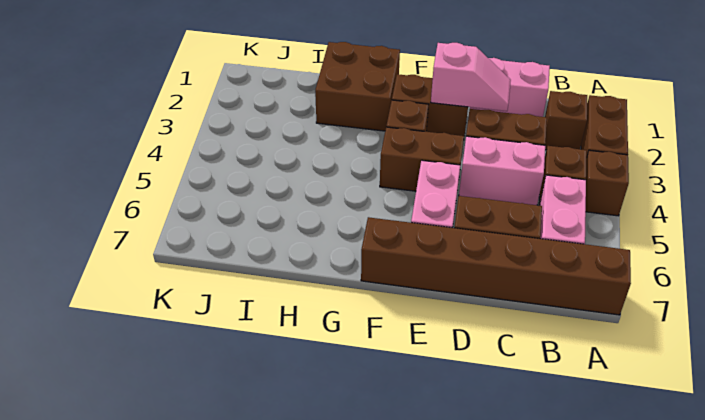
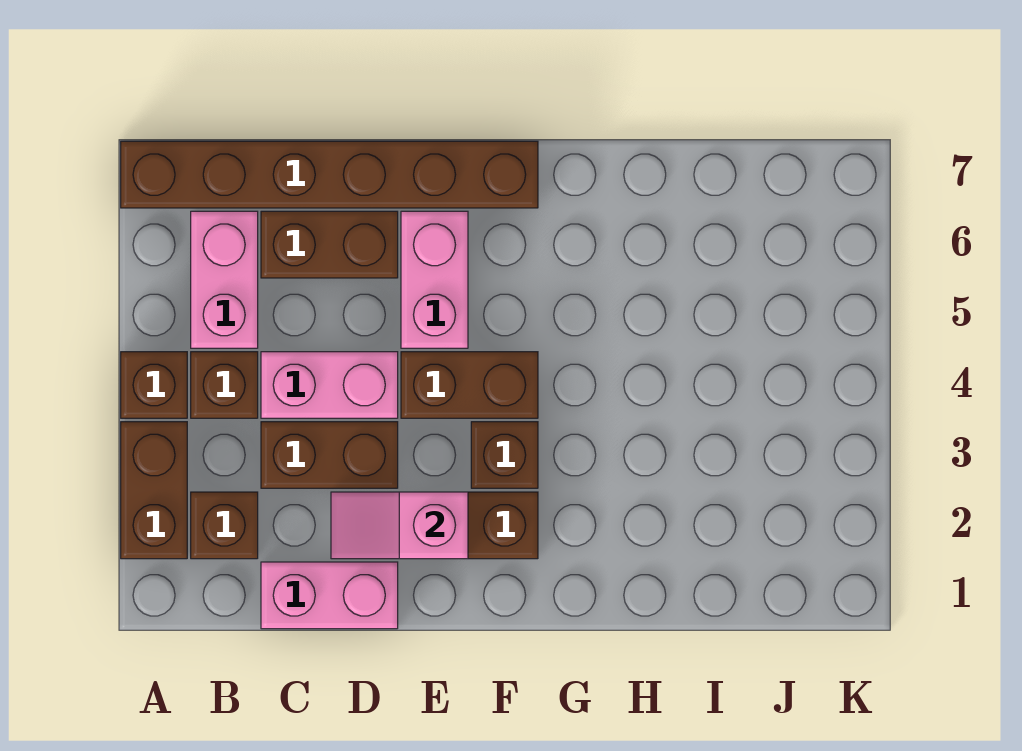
brown 2x2 brick [315,42,400,131] -> none

